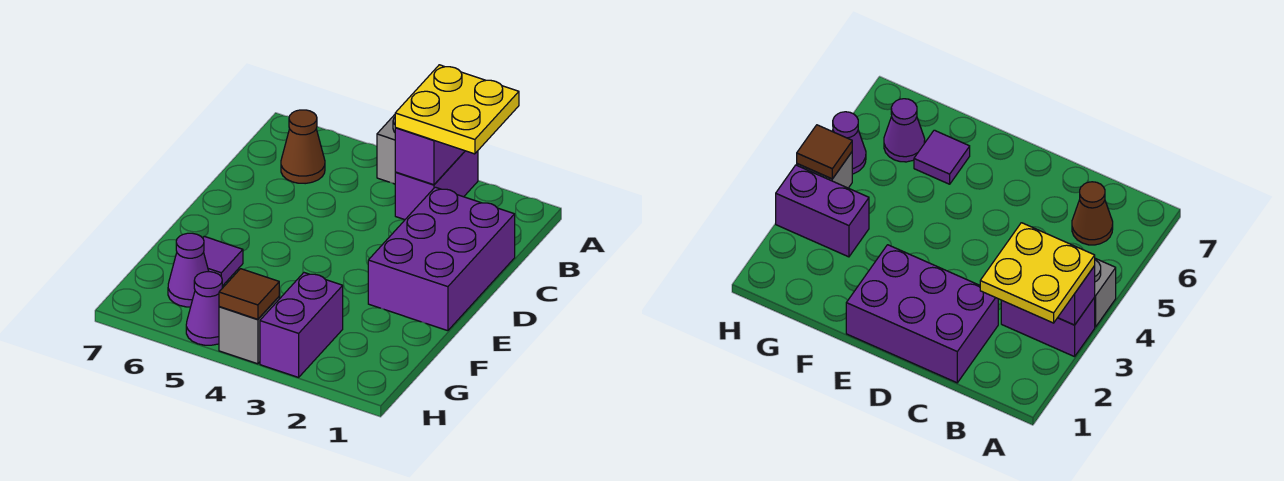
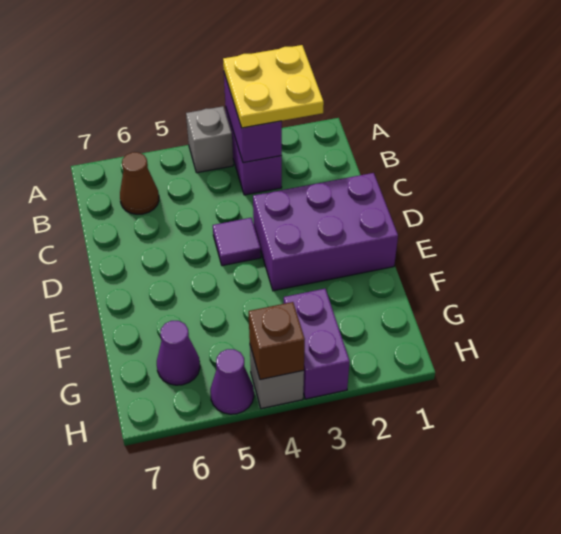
purple 2x3 brick [368,187,515,331] -> purple 2x3 brick turned to [253,173,398,291]
purple 1x1 tile [203,236,243,286] -> purple 1x1 tile moved to [213,218,261,266]
brown 1x1 tile [219,269,279,319] -> brown 1x1 brick [249,302,305,380]

